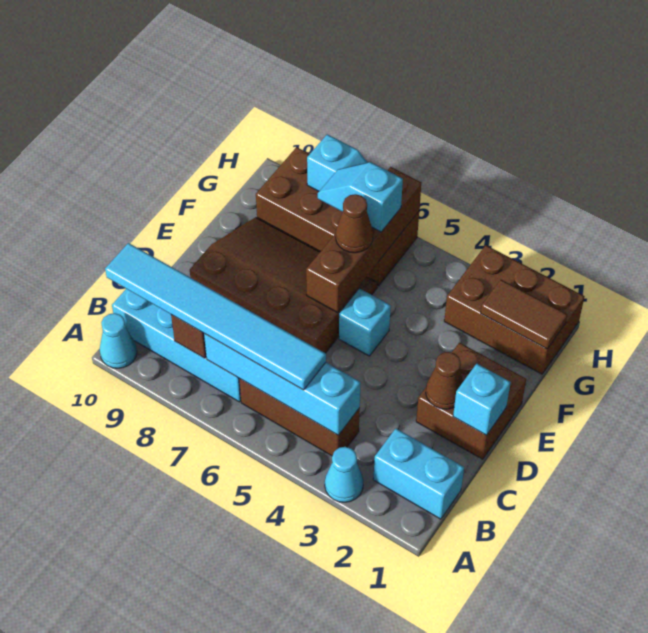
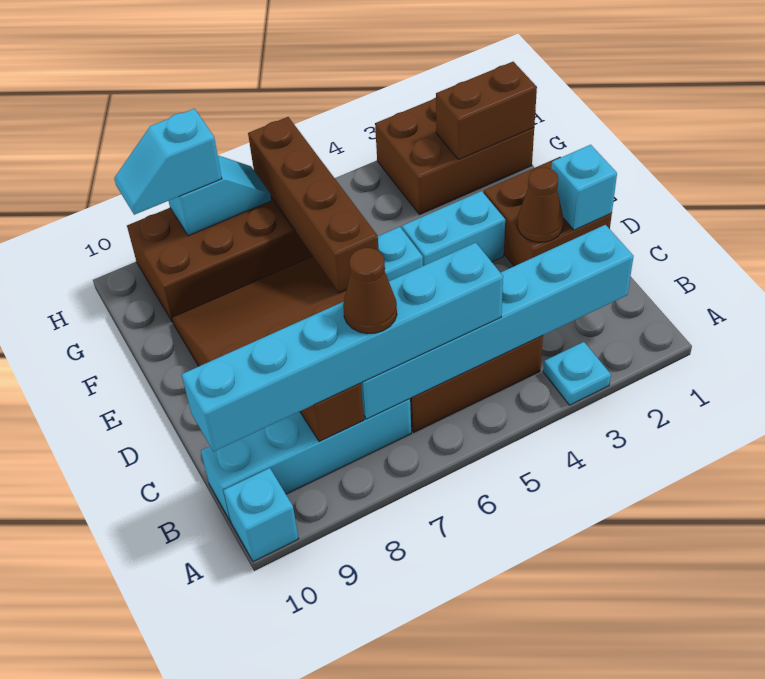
cyan 1x1 cone [325,447,363,502] -> cyan 1x1 plate [543,342,611,405]
cyan 1x1 cone [100,313,137,368] -> cyan 1x1 brick [223,468,299,562]
cyan 1x2 brick [373,428,464,519] -> cyan 1x2 brick moved to [402,191,505,266]
cyan 1x4 brick [204,334,361,435] -> cyan 1x6 brick [361,225,634,419]
cyan 1x6 tile [105,243,326,390] -> cyan 1x6 brick [182,243,503,452]
brown 1x1 cone [336,194,373,253] -> brown 1x1 cone moved to [343,248,397,334]
brown 1x2 tile [481,280,568,349] -> brown 1x2 brick [436,62,537,160]
cyan 1x2 slope [318,162,403,232] -> cyan 1x2 slope moved to [114,109,222,215]

